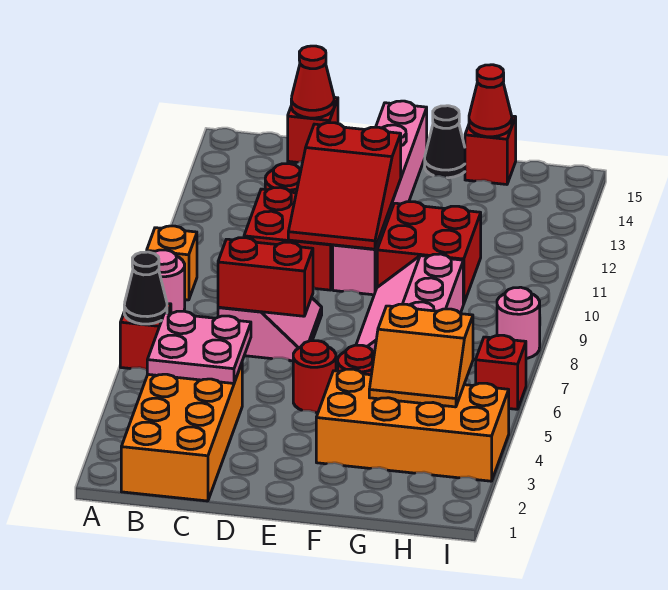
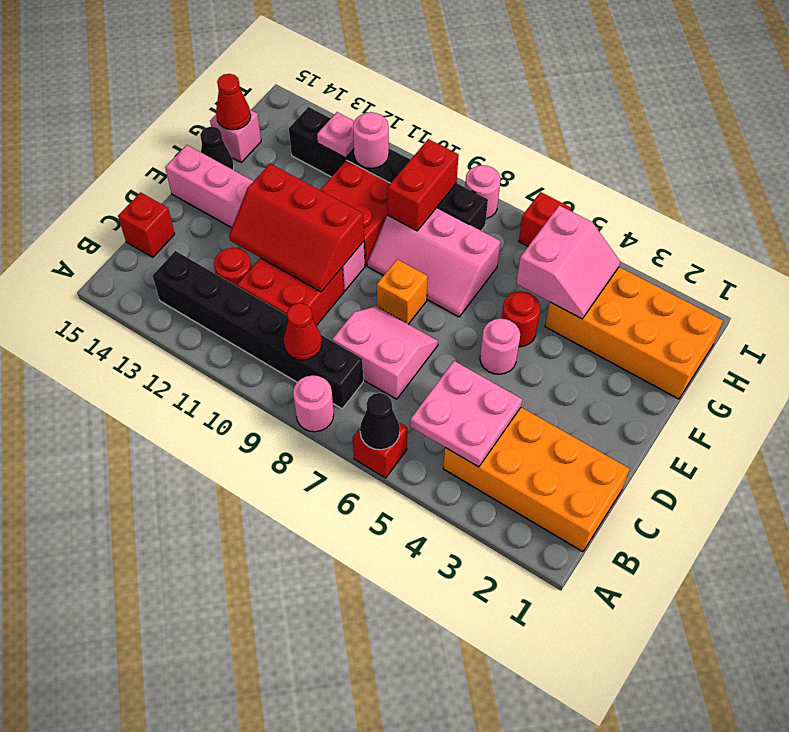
orange 1x1 brick [147,226,197,300] -> orange 1x1 brick moved to [377,259,428,324]
none -> black 1x6 brick [152,251,363,409]
red 1x2 brick [218,238,313,316] -> red 1x2 brick moved to [387,139,458,231]
red 1x1 cone [291,46,334,118] -> red 1x1 cone moved to [284,303,322,360]
red 2x3 slope [288,123,401,249] -> red 2x3 slope turned to [229,164,364,292]
red 1x1 round brick [293,341,336,413] -> pink 1x1 round brick [480,319,520,374]
orange 2x4 brick [316,369,509,481] -> orange 2x4 brick turned to [545,267,723,399]
orange 2x2 slope [369,304,473,407] -> pink 2x2 slope [516,205,620,319]
red 1x1 brick [465,116,516,184] -> pink 1x1 brick [210,110,261,162]
none -> black 1x6 brick [289,107,488,231]
none -> pink 1x1 round brick [353,112,389,168]
none -> pink 1x1 plate [317,112,354,158]

